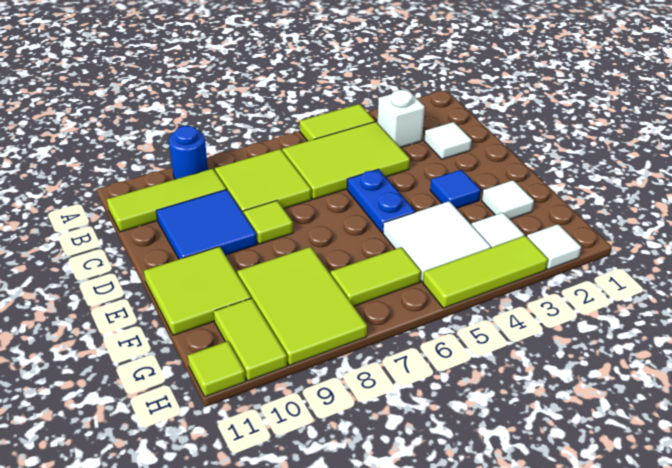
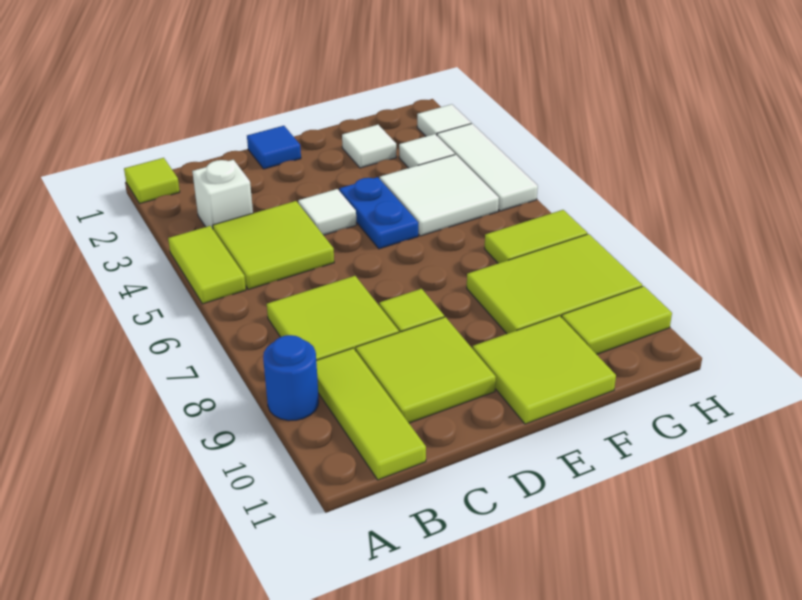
lime 2x3 tile [282,122,410,199] -> lime 2x2 tile [213,201,334,289]
white 1x1 tile [424,122,472,159] -> white 1x1 tile moved to [298,189,356,235]
blue 2x2 tile [156,189,257,259] -> lime 2x2 tile [356,317,496,423]
blue 1x2 plate [347,169,415,233] -> blue 1x2 plate turned to [339,177,418,249]
blue 1x1 tile [430,170,481,208] -> blue 1x1 tile moved to [247,126,301,169]
lime 1x2 tile [331,247,421,306] -> lime 1x2 tile turned to [485,210,587,263]
lime 1x3 tile [423,236,548,308] -> white 1x3 tile [437,124,538,211]
lime 1x1 tile [188,341,246,397] -> lime 1x1 tile moved to [124,158,180,203]

